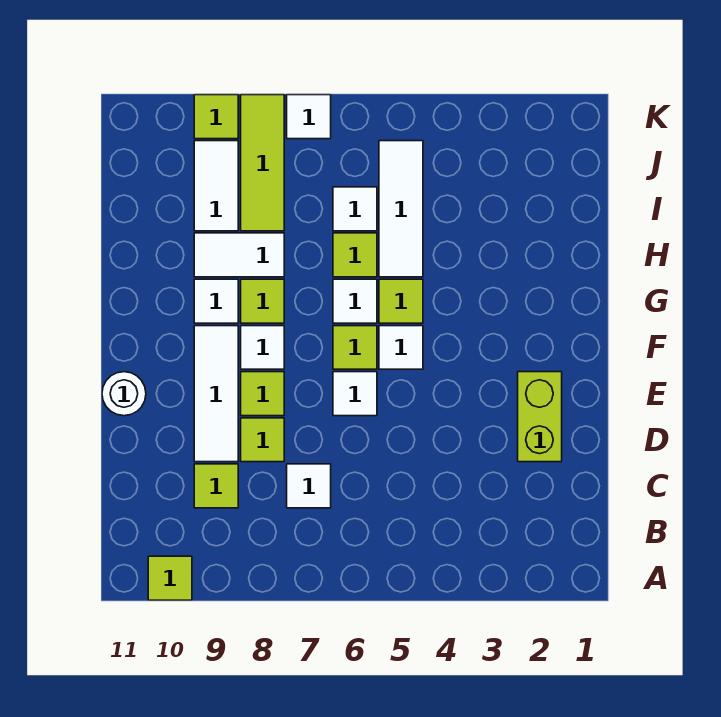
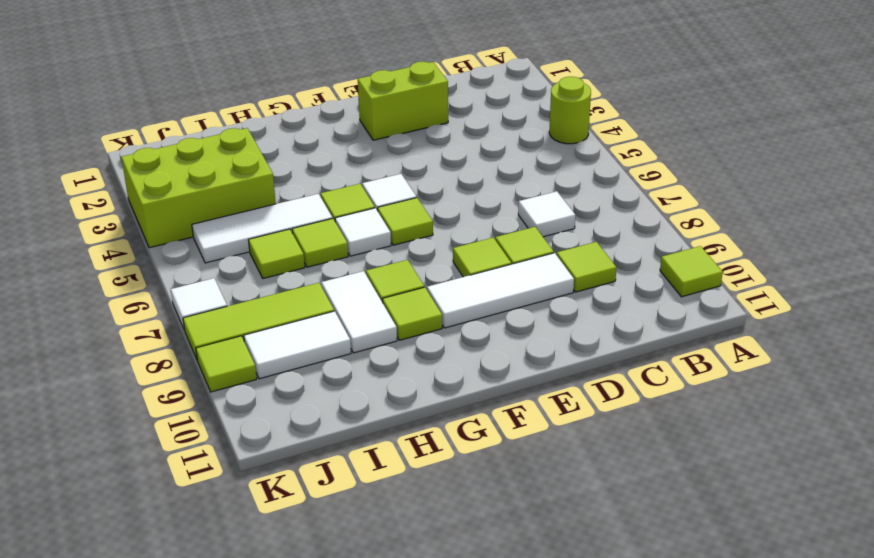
none -> lime 1x1 round brick [549,77,591,144]
white 1x1 tile [333,372,377,416] -> none
white 1x1 round brick [102,372,146,416] -> none
white 1x1 tile [241,326,284,369] -> none
white 1x1 tile [194,279,238,323] -> lime 1x1 tile [382,287,442,340]
none -> lime 2x3 brick [121,128,276,248]
white 1x1 tile [333,187,377,231] -> lime 1x1 tile [248,229,305,278]

